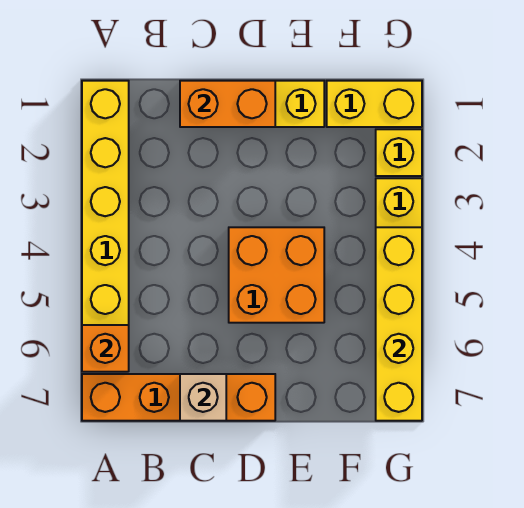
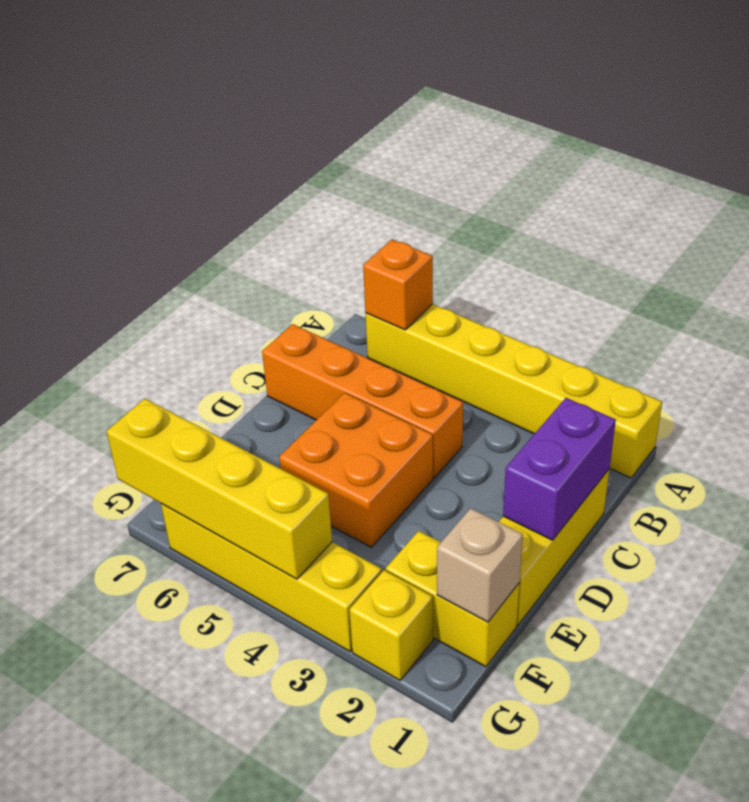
orange 1x4 brick [82,374,275,421] -> orange 1x4 brick turned to [262,324,463,478]
orange 1x2 brick [180,81,275,127] -> purple 1x2 brick [503,398,616,540]
tan 1x1 brick [180,374,226,421] -> tan 1x1 brick moved to [437,508,523,622]
yellow 1x2 brick [327,81,422,127] -> yellow 1x2 brick turned to [386,531,520,667]

